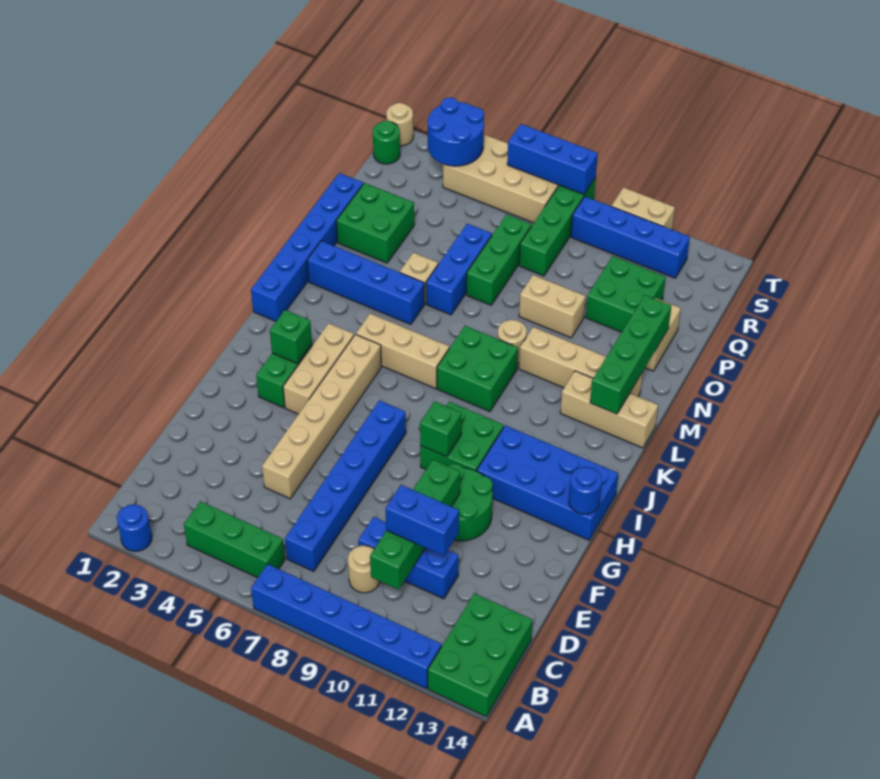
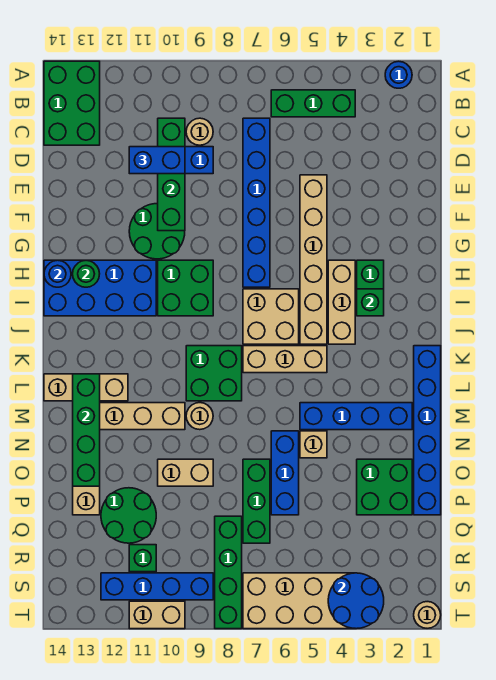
blue 1x6 brick [251,564,442,689] -> none
green 1x1 brick [420,401,461,457] -> green 1x1 brick moved to [129,545,156,572]
none -> tan 2x2 brick [243,289,299,344]
green 2x2 brick [586,256,666,332] -> green 2x2 round brick [101,488,156,543]
green 1x1 round brick [373,121,400,164] -> green 1x1 round brick moved to [73,260,100,287]
blue 1x3 brick [507,124,598,194] -> none

